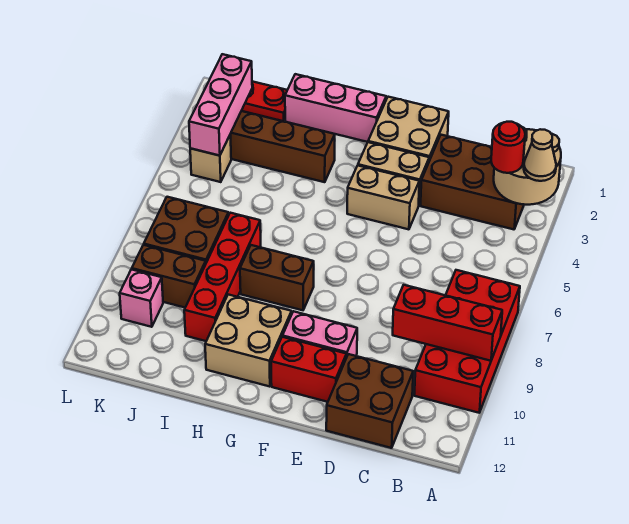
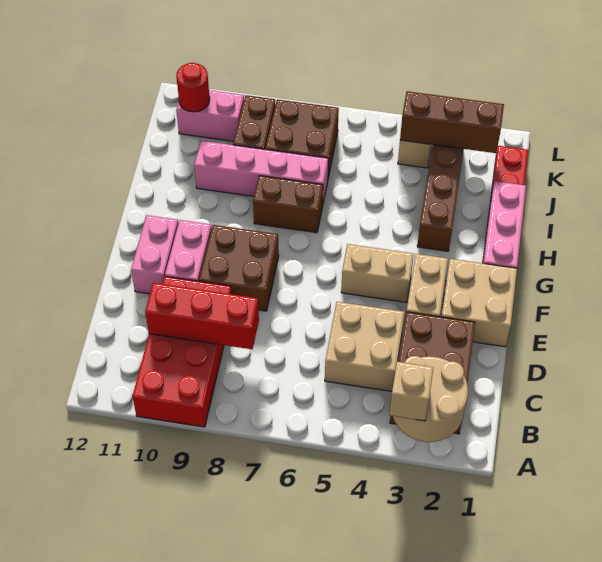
tan 1x1 cone [524,129,556,181] -> tan 1x1 brick [389,362,434,421]
red 2x4 brick [414,270,520,413] -> red 2x4 brick turned to [132,276,232,427]
red 1x3 brick [393,285,502,361] -> red 1x3 brick turned to [145,283,259,349]
red 1x1 round brick [491,122,525,173] -> red 1x1 round brick moved to [176,63,210,112]
brown 2x2 brick [326,354,413,448] -> brown 2x2 brick moved to [199,225,279,311]
tan 1x2 brick [347,166,419,229] -> tan 1x2 brick turned to [341,244,414,302]
red 1x2 brick [271,337,347,402] -> pink 1x2 brick [131,215,179,294]
brown 1x2 brick [240,245,314,310] -> brown 1x2 brick turned to [253,176,323,233]
tan 2x2 brick [205,295,292,387] -> tan 2x2 brick moved to [325,302,405,391]
red 1x4 brick [184,213,261,341] -> pink 1x4 brick [194,141,328,202]
pink 1x3 brick [189,54,252,156] -> brown 1x3 brick [400,91,504,153]
pink 1x1 brick [120,269,163,327] -> pink 1x2 brick [176,90,244,141]

